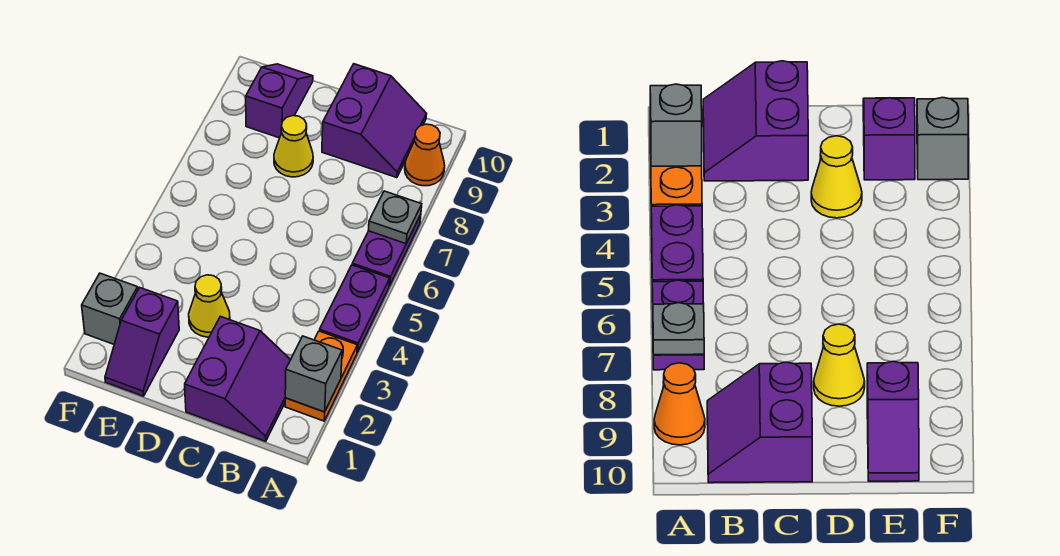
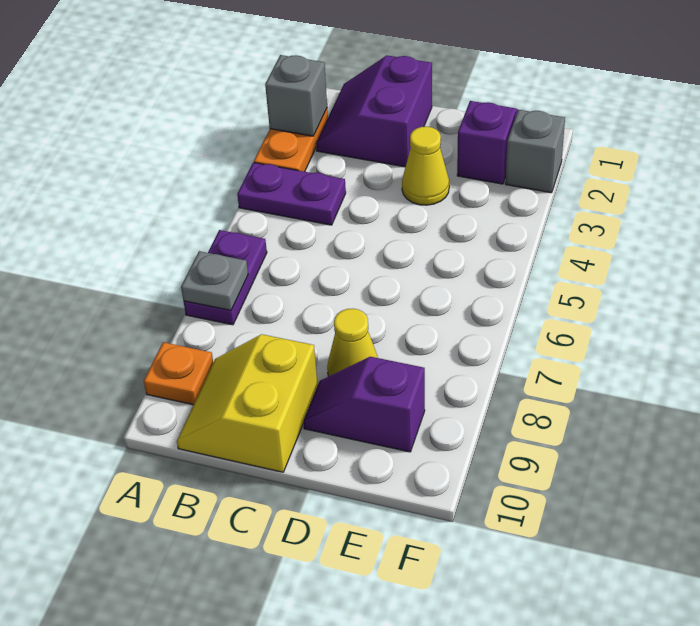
purple 1x2 plate [320,265,390,352] -> purple 1x2 plate turned to [237,162,346,225]
orange 1x1 cone [405,124,445,186] -> orange 1x1 plate [144,342,213,405]
purple 2x2 slope [322,64,427,178] -> yellow 2x2 slope [177,334,318,472]
purple 1x2 slope [246,64,313,138] -> purple 1x2 slope turned to [303,357,425,452]

